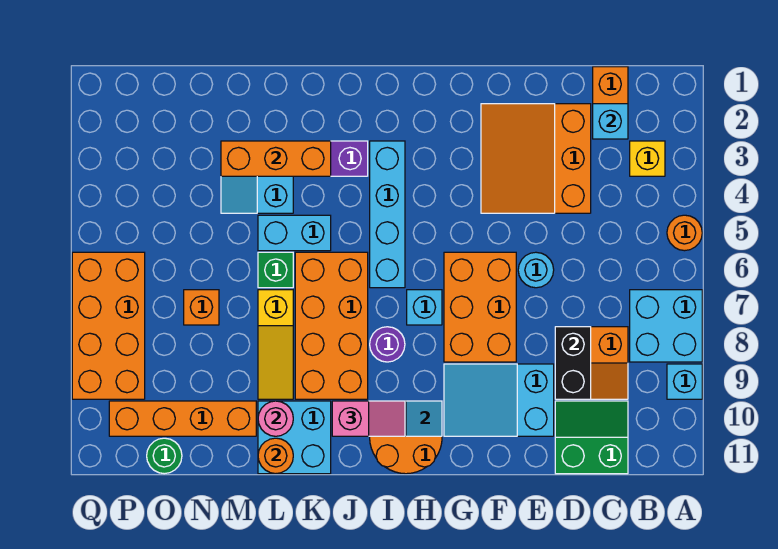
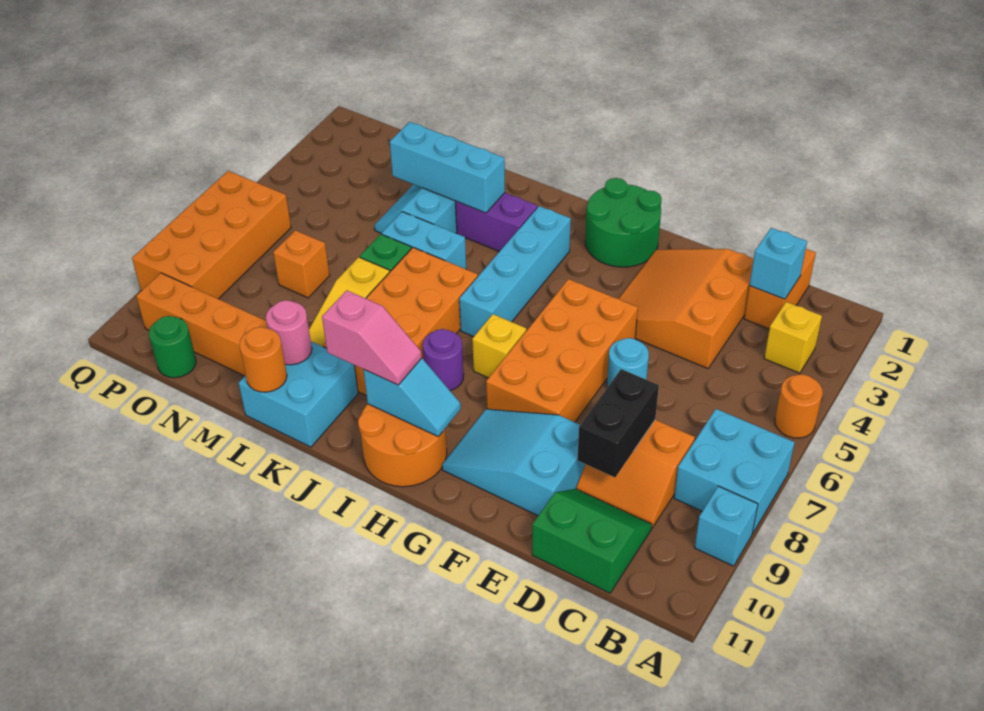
orange 2x3 brick [444,252,516,362] -> orange 2x4 brick [486,279,638,422]
none -> green 2x2 round brick [585,178,662,267]
cyan 1x1 brick [407,290,442,325] -> yellow 1x1 brick [472,314,526,378]
orange 1x3 brick [221,141,331,176] -> cyan 1x3 brick [390,122,505,213]

